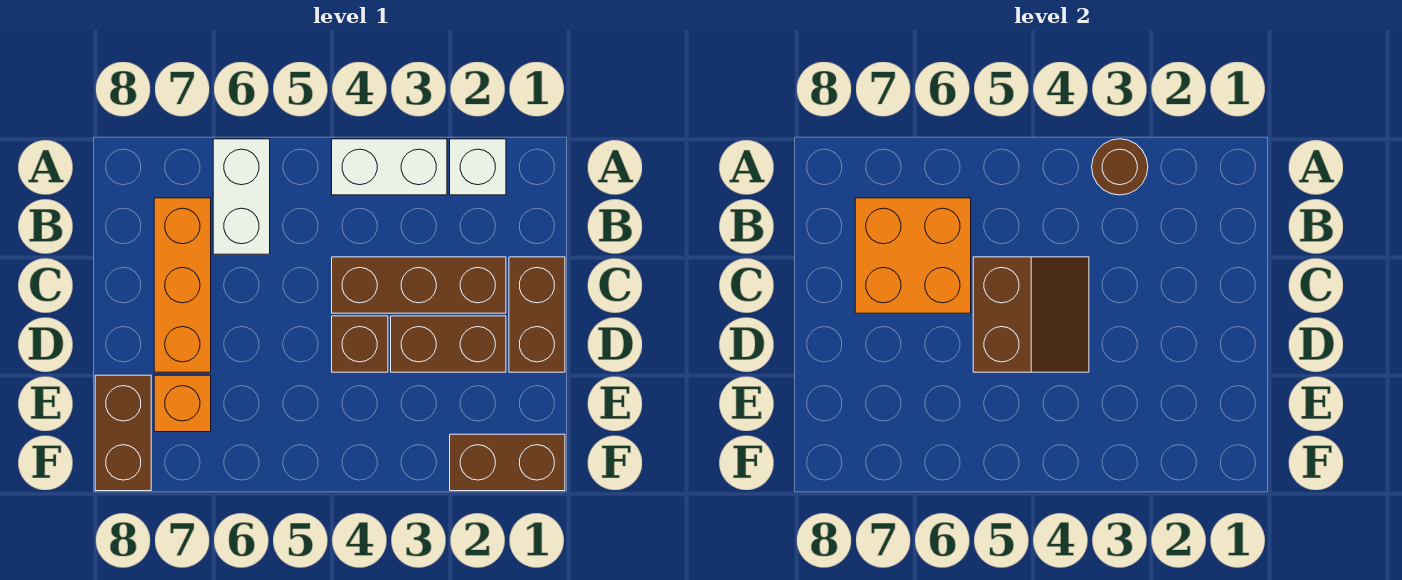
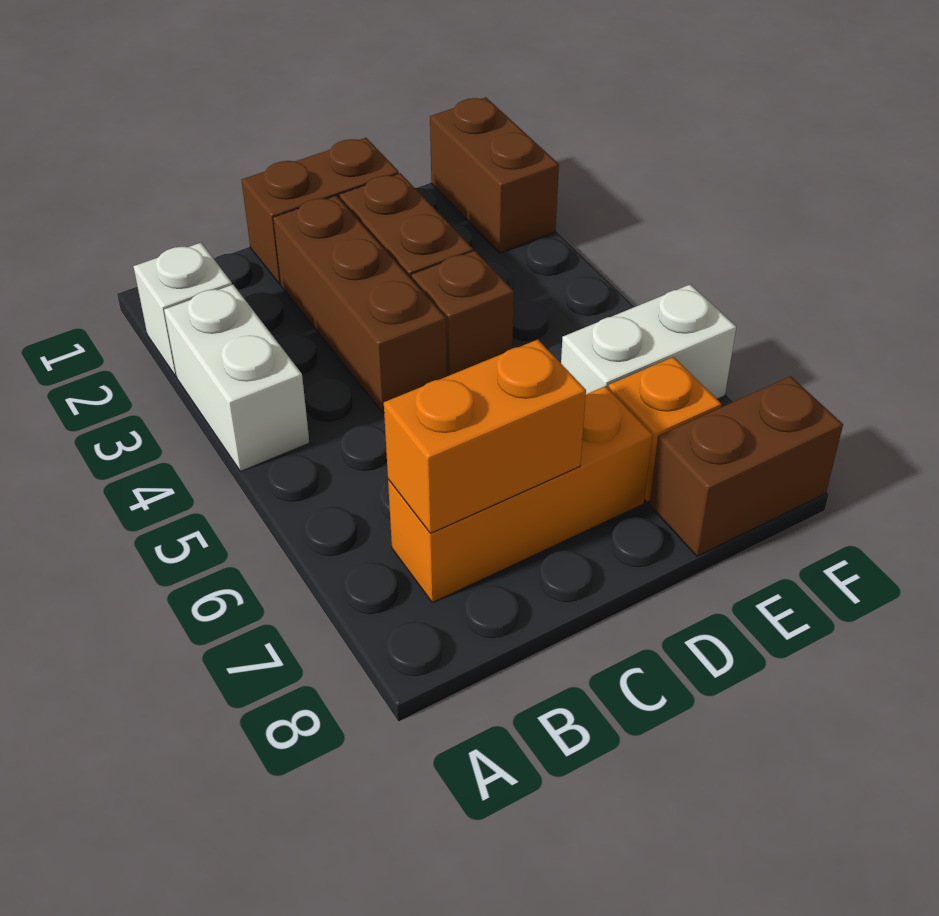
brown 1x1 round brick [1092,139,1148,195] -> none
white 1x2 brick [213,139,270,254] -> white 1x2 brick moved to [561,284,736,399]
orange 2x2 brick [855,198,971,313] -> orange 1x2 brick [384,340,586,533]
brown 2x2 slope [973,257,1089,372] -> none

